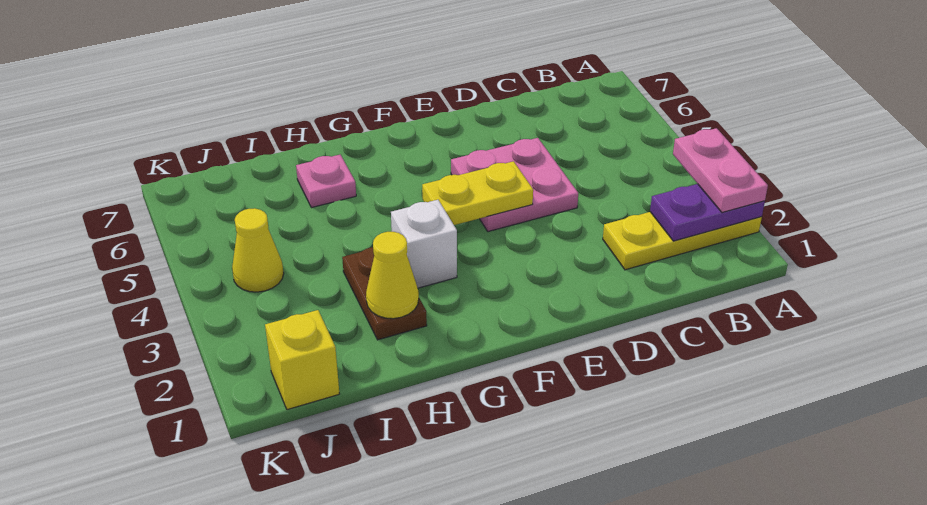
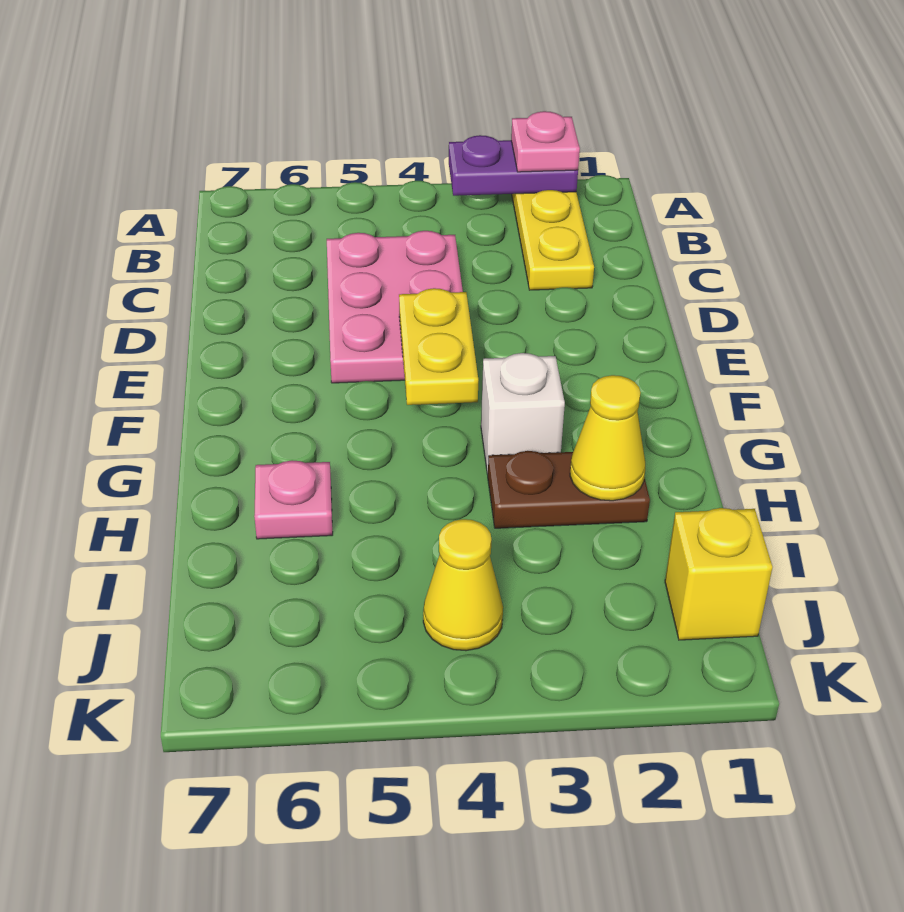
purple 1x2 plate [650,184,765,241] -> purple 1x2 plate turned to [449,135,578,196]
pink 1x2 plate [673,128,768,212] -> pink 1x1 plate [511,111,580,172]
pink 2x2 plate [451,138,578,232] -> pink 2x3 plate [327,231,463,383]

